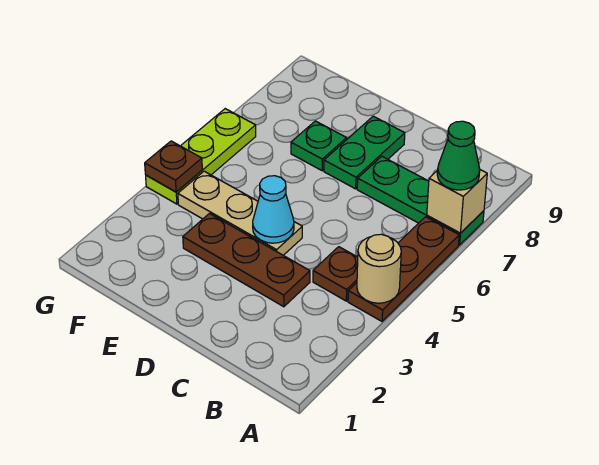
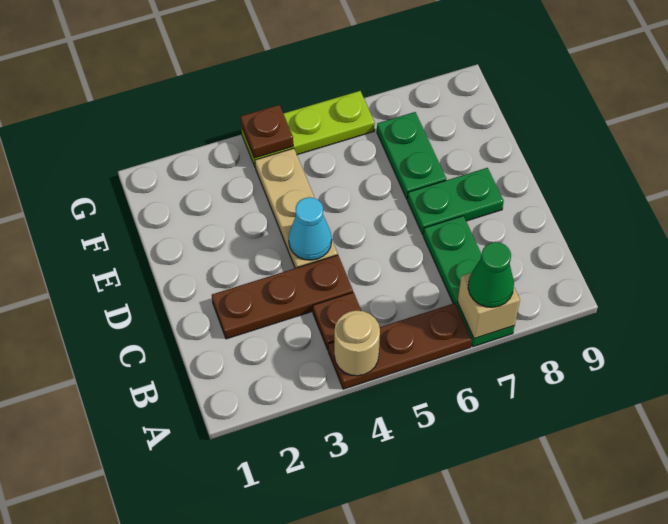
brown 1x3 plate [183,214,310,307] -> brown 1x3 plate turned to [212,255,353,339]
green 1x1 plate [291,121,347,171] -> green 1x2 plate [377,112,446,199]

